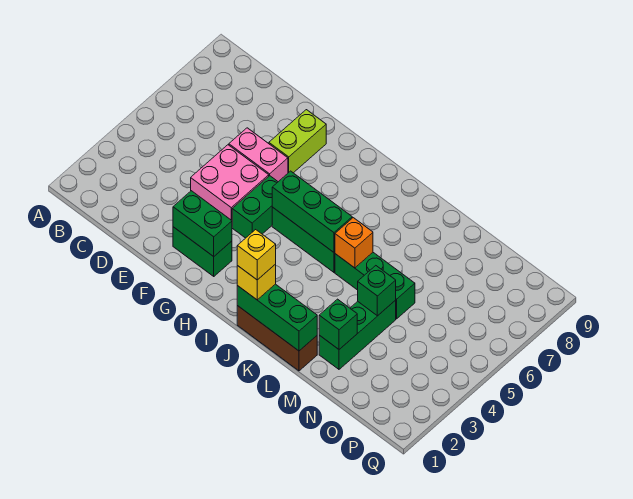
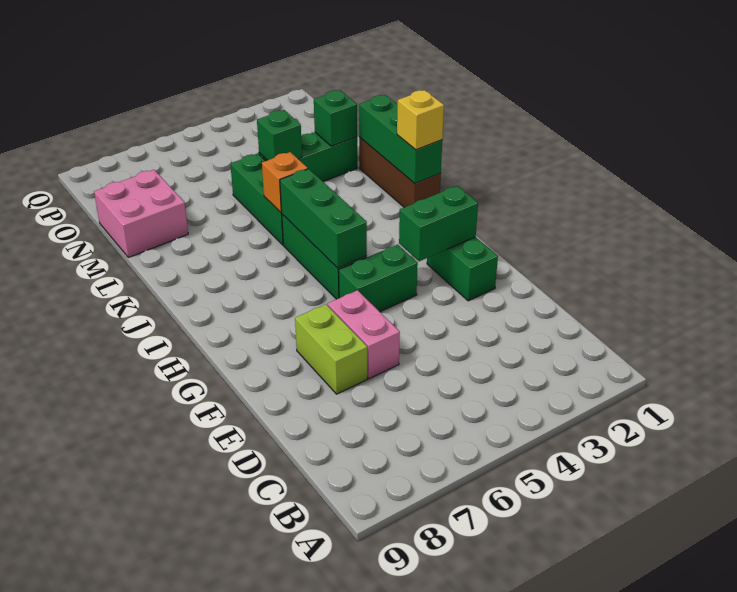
pink 2x2 brick [191,145,269,220] -> pink 2x2 brick moved to [94,170,188,258]
green 1x2 brick [173,191,232,257] -> green 1x2 brick turned to [399,186,478,261]
lime 1x2 brick [269,110,326,173] -> lime 1x2 brick turned to [295,304,367,394]
yellow 1x1 brick [237,230,276,280] -> none

